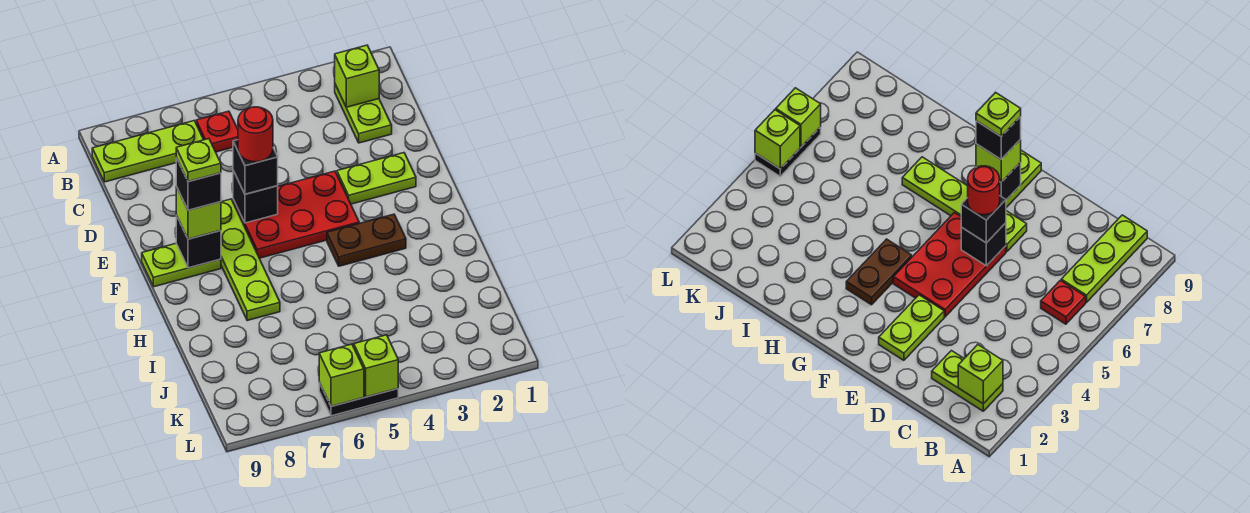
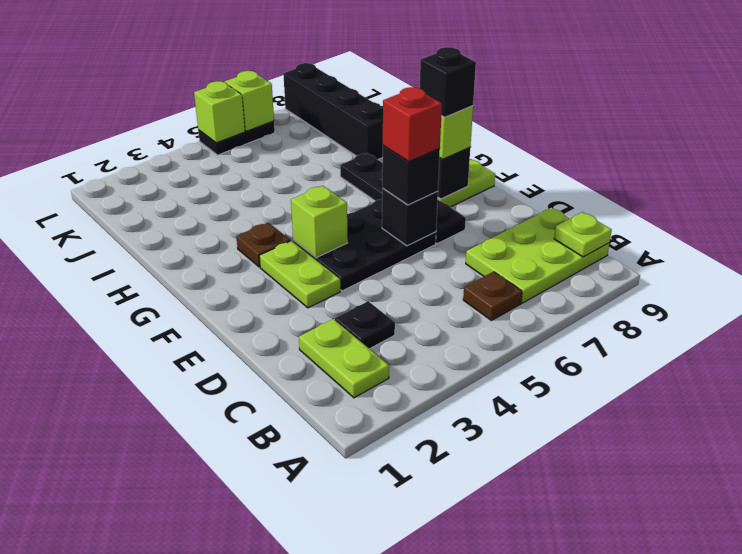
lime 1x1 brick [335,45,379,107] -> lime 1x1 brick moved to [291,186,348,258]
red 1x1 plate [196,111,238,152] -> brown 1x1 plate [463,272,522,320]
lime 1x3 plate [92,121,204,182] -> lime 2x3 plate [466,208,609,303]
none -> black 1x1 plate [335,301,395,349]
lime 1x2 plate [337,153,416,204] -> lime 1x2 plate turned to [259,241,340,308]
red 2x3 plate [233,171,359,258] -> black 2x3 plate [293,199,436,291]
red 1x1 round brick [238,107,273,162] -> red 1x1 brick [383,87,442,162]
lime 1x4 plate [221,199,280,321] -> black 1x4 plate [340,153,466,244]
lime 1x1 plate [176,139,221,182] -> lime 1x1 plate moved to [554,212,612,257]
brown 1x2 plate [327,214,406,266] -> brown 1x1 plate [237,223,290,267]
none -> black 1x4 brick [283,63,383,160]

